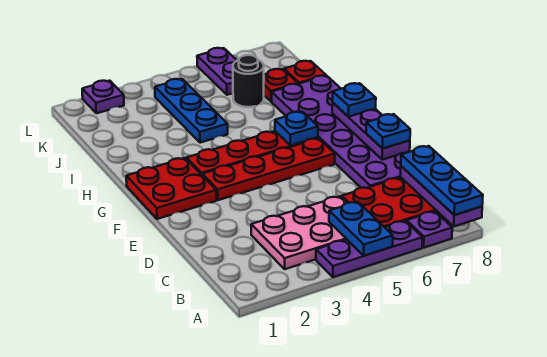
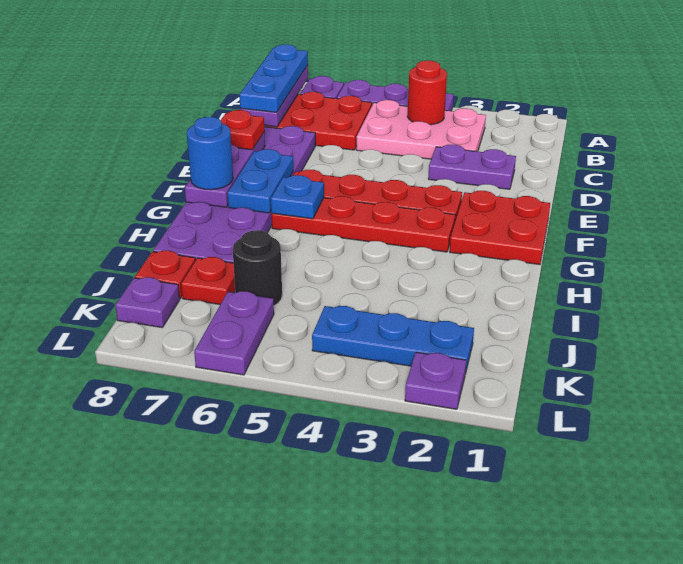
blue 1x2 plate [329,202,393,256] -> blue 1x2 plate moved to [228,149,293,213]
none -> red 1x1 round brick [407,61,447,125]
none -> purple 1x2 plate [428,145,516,189]
blue 1x1 plate [366,114,410,149] -> red 1x1 plate [221,110,264,150]
blue 1x1 plate [333,83,376,117] -> blue 1x1 round brick [187,117,233,190]
blue 1x3 plate [155,79,228,143] -> blue 1x3 plate turned to [312,306,474,373]
none -> purple 1x1 plate [115,277,180,328]

